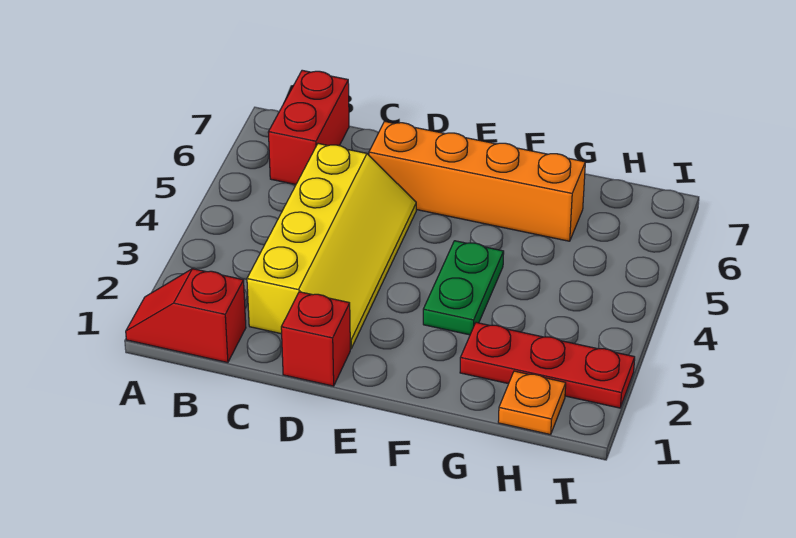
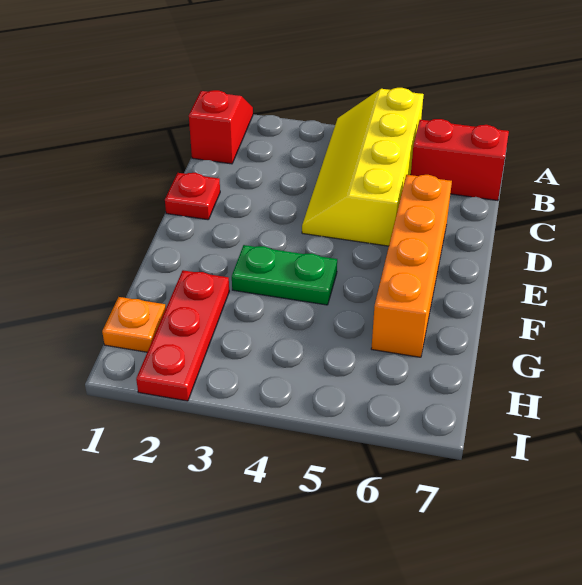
yellow 2x4 slope [247,144,416,349] -> yellow 2x4 slope turned to [302,88,424,246]
red 1x1 brick [281,292,350,386] -> red 1x1 plate [165,173,220,220]

